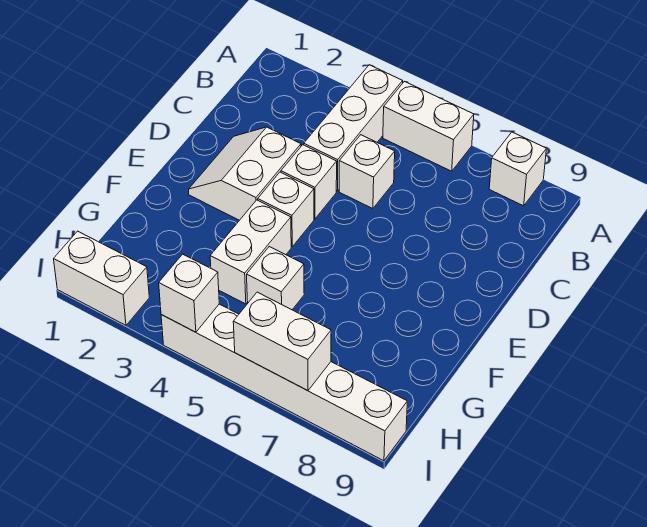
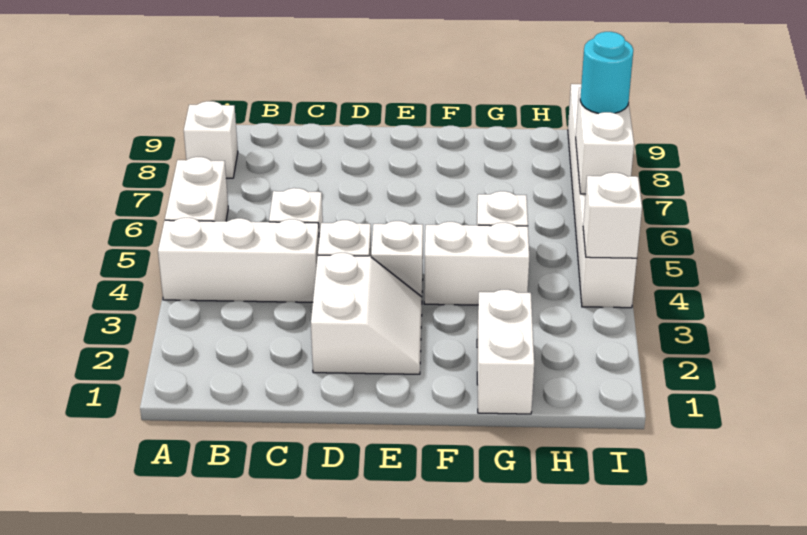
white 2x2 slope [189,127,301,220] -> white 2x2 slope turned to [311,253,422,374]
white 1x2 brick [54,231,149,325] -> white 1x2 brick moved to [477,290,534,414]
none -> cyan 1x1 round brick [580,32,633,114]

